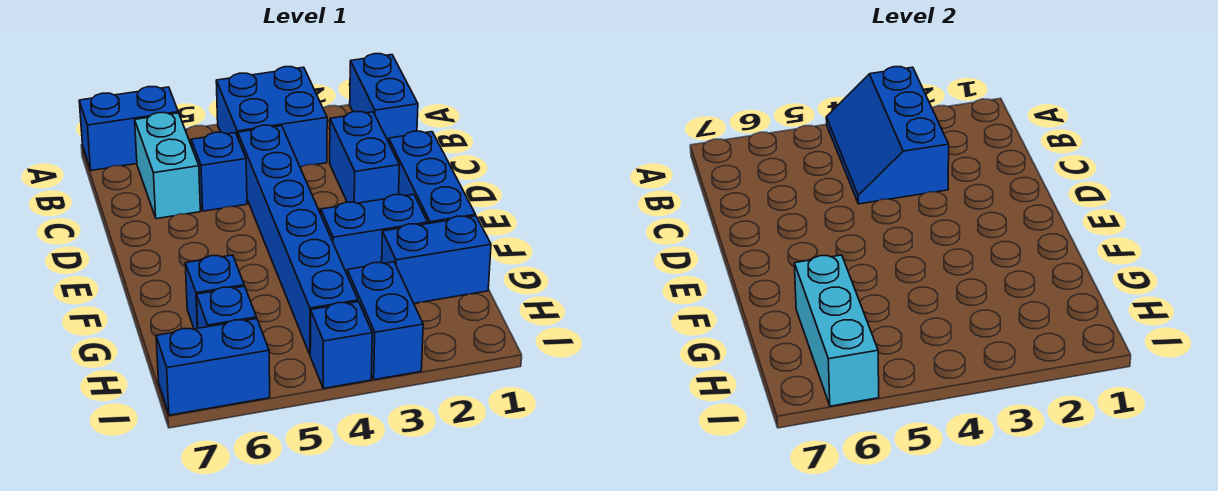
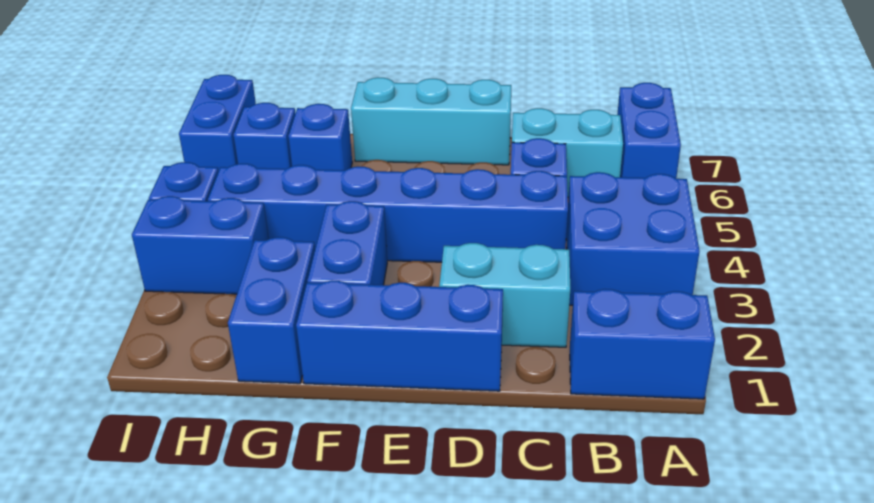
blue 2x3 slope [826,67,949,204] -> none
blue 1x2 brick [330,112,399,203] -> cyan 1x2 brick [439,243,570,347]
cyan 1x3 brick [794,255,879,406] -> cyan 1x3 brick moved to [351,78,511,165]

